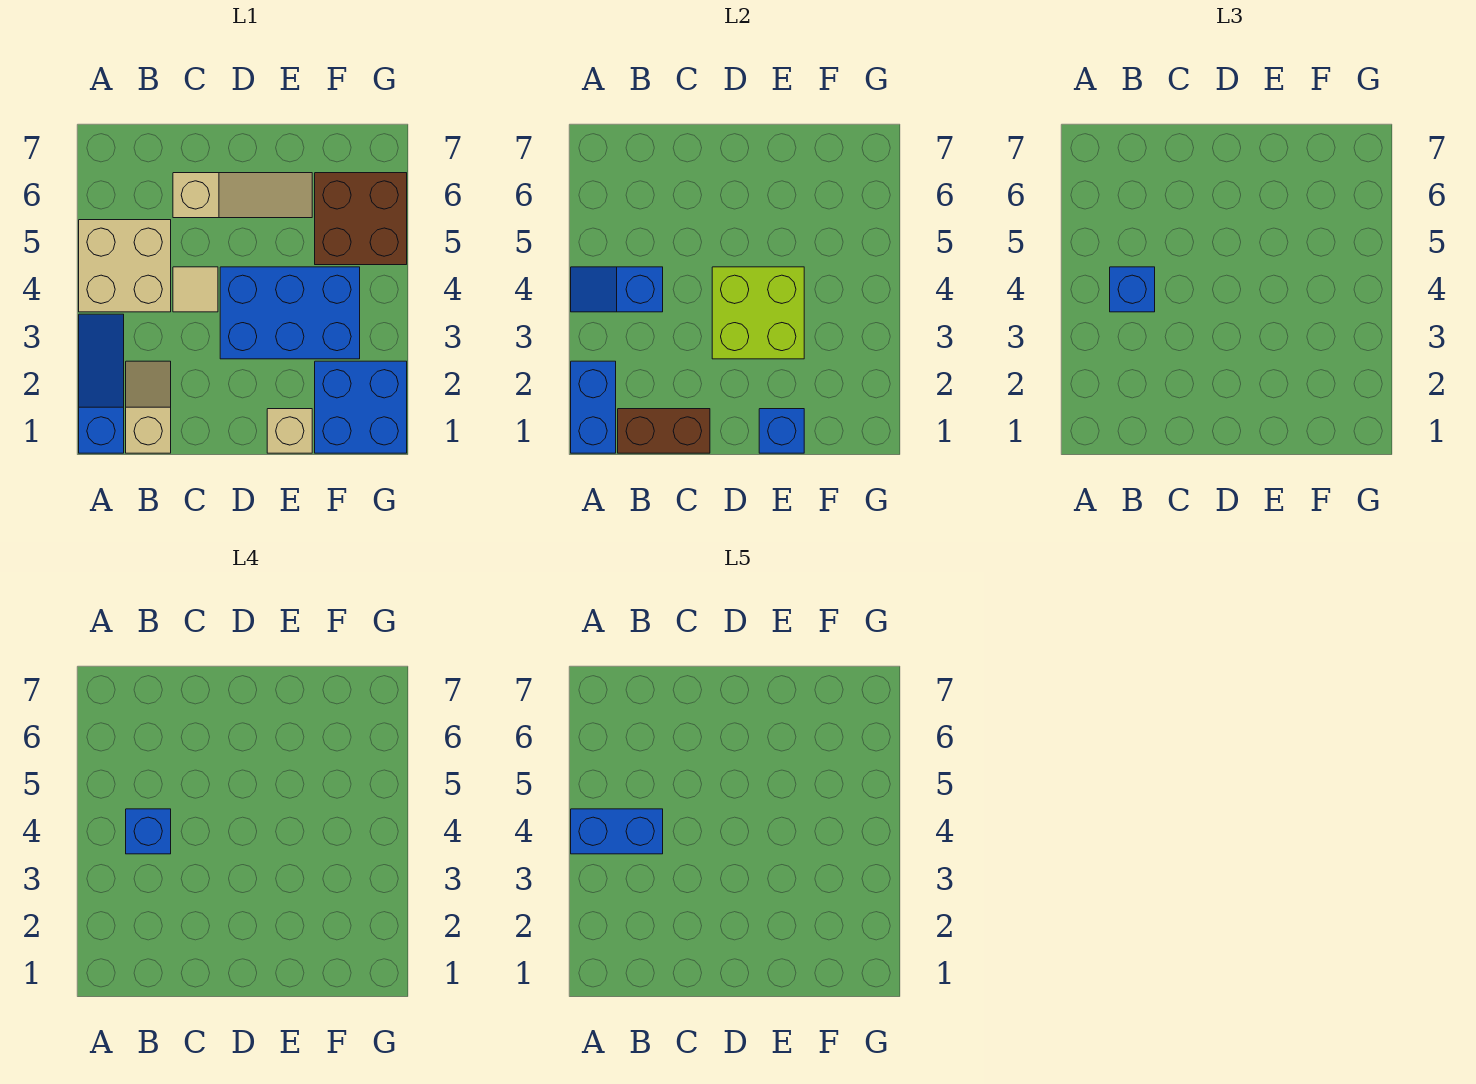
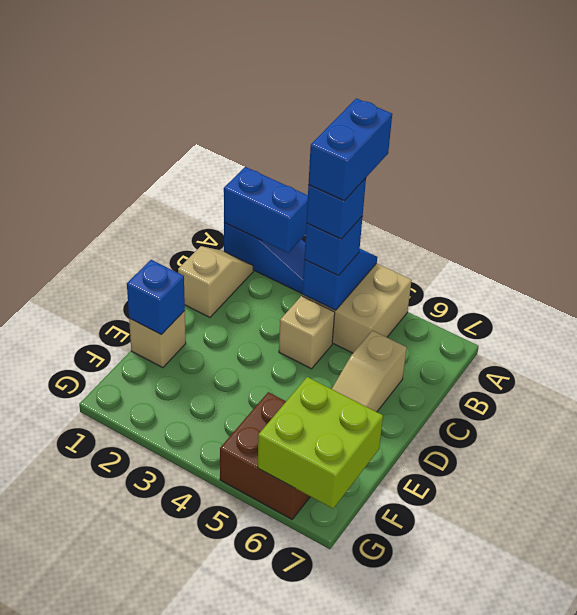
tan 1x2 slope [126,361,171,453] -> tan 1x2 slope turned to [178,246,253,317]
brown 1x2 brick [618,409,710,453] -> none
tan 1x1 tile [173,267,218,312] -> tan 1x1 brick [279,296,335,369]
blue 2x3 brick [220,267,360,359] -> none
lime 2x2 brick [712,267,804,359] -> lime 2x2 brick moved to [258,377,383,508]
blue 2x2 brick [315,361,407,453] -> none

